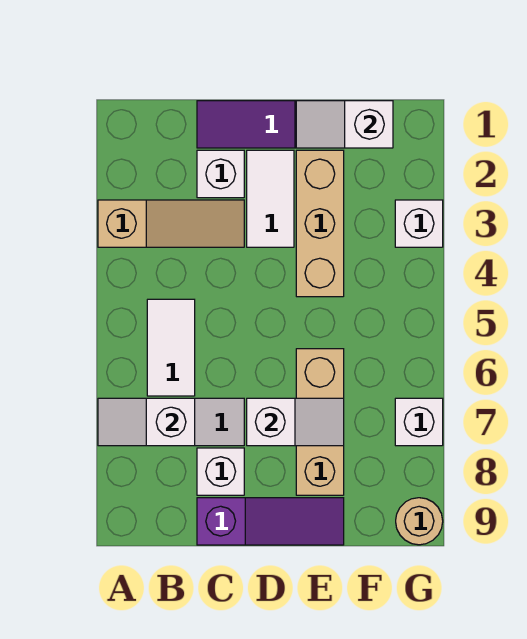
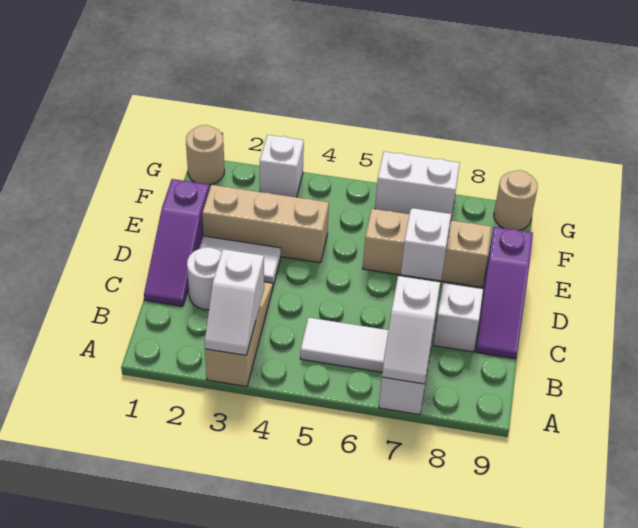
white 1x1 brick [197,150,244,198] -> white 1x1 round brick [187,247,222,310]
purple 1x3 slope [197,498,344,545] -> purple 1x3 slope turned to [476,227,533,359]
white 1x2 slope [296,101,393,148] -> white 1x2 slope moved to [204,249,264,355]
none -> tan 1x1 round brick [186,125,224,185]
white 1x1 brick [395,398,443,446] -> white 1x2 brick [375,152,460,218]

